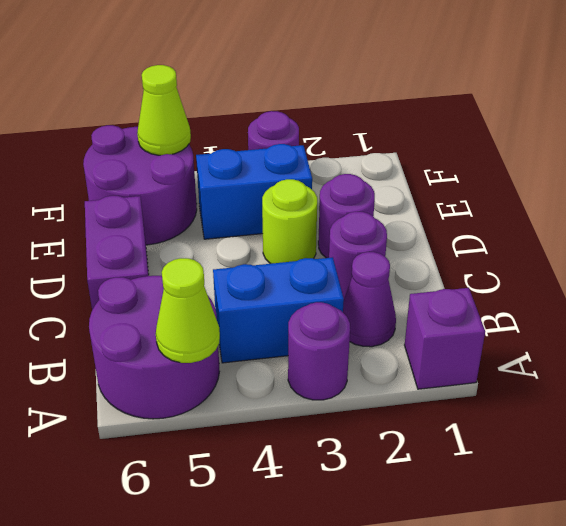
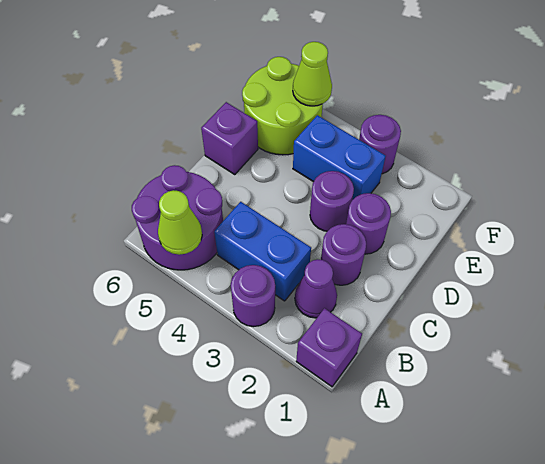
purple 1x2 brick [85,196,149,310] -> purple 1x1 brick [201,102,258,175]
lime 1x1 round brick [262,179,317,264] -> purple 1x1 round brick [310,171,354,231]
purple 2x2 round brick [83,125,197,245] -> lime 2x2 round brick [242,57,323,155]

